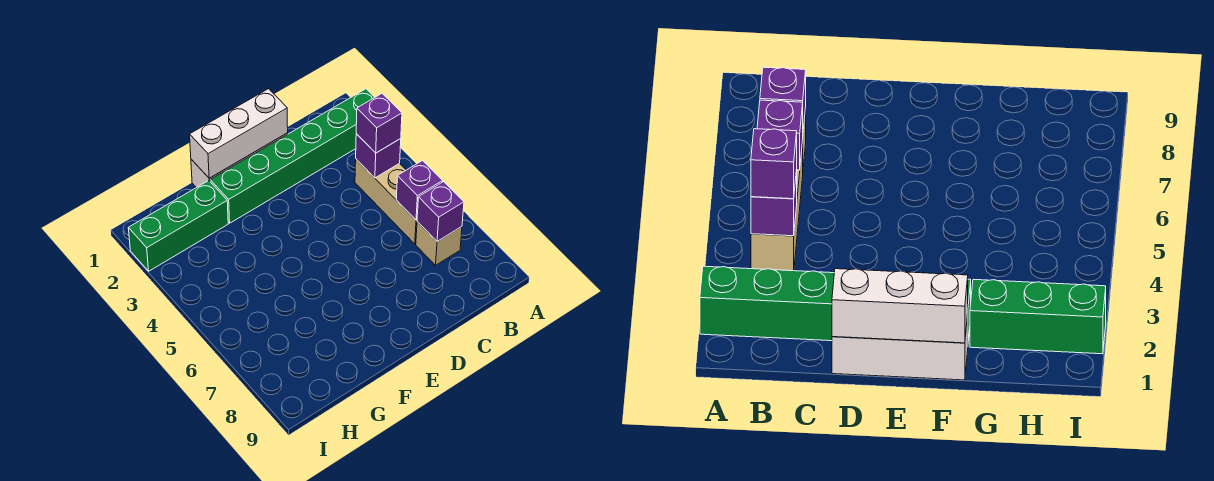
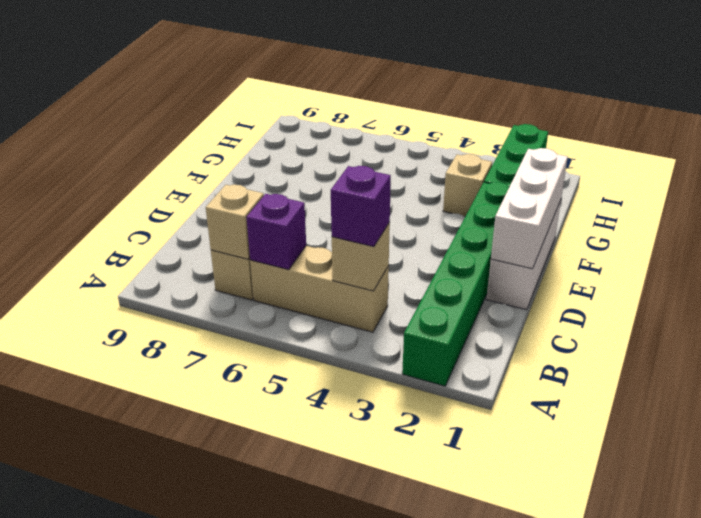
purple 1x1 brick [356,134,401,178] -> tan 1x1 brick [332,223,390,291]
purple 1x1 brick [417,182,464,241] -> tan 1x1 brick [206,185,264,259]
none -> tan 1x1 brick [443,154,492,216]

